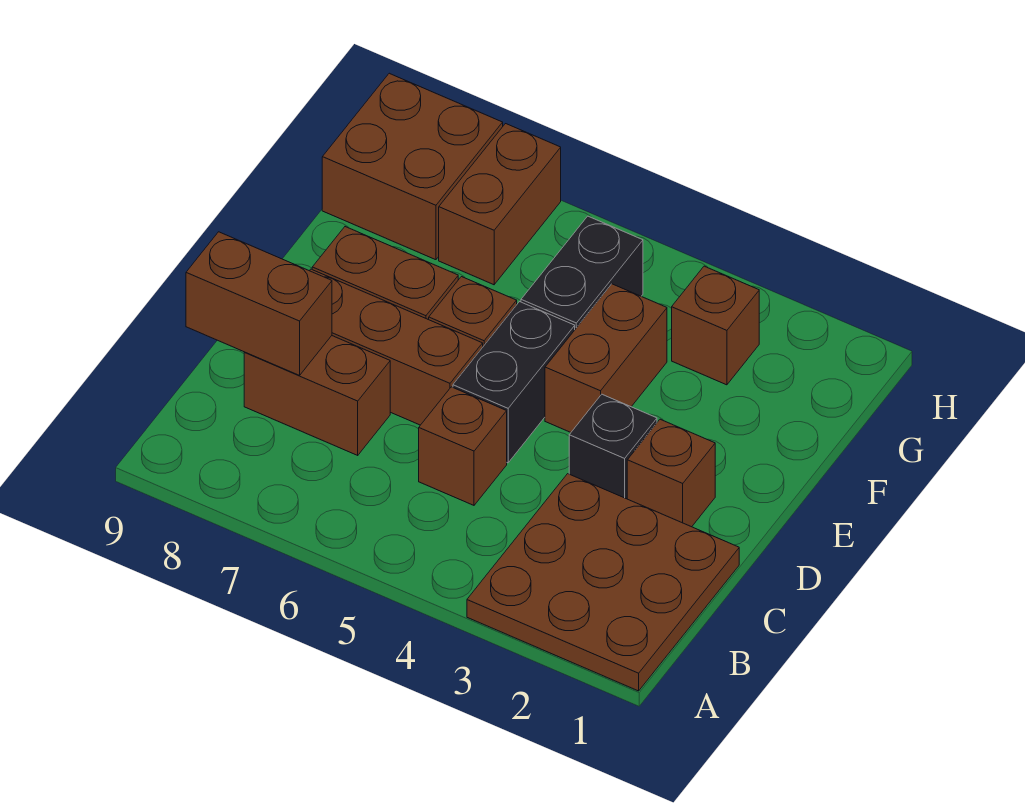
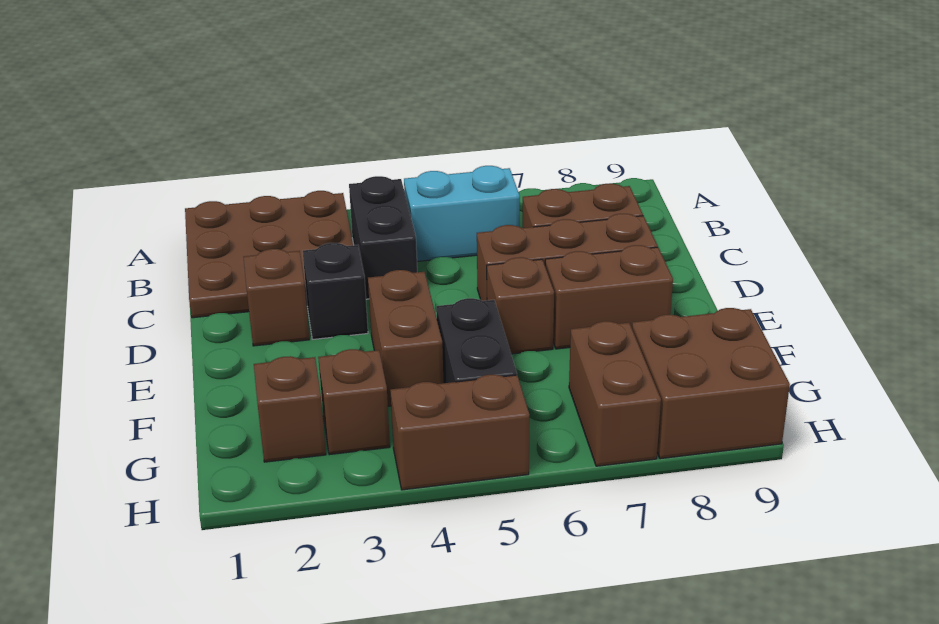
none -> cyan 1x2 brick [404,166,520,261]
brown 1x1 brick [419,387,507,505] -> brown 1x1 brick moved to [254,356,326,462]
brown 1x2 brick [186,232,332,375] -> brown 1x2 brick moved to [390,375,530,490]
black 1x2 brick [453,302,575,463] -> black 1x2 brick moved to [349,176,417,299]

